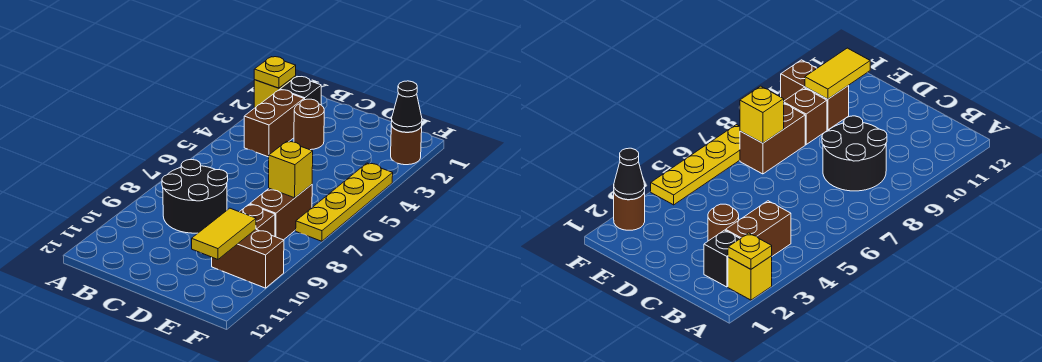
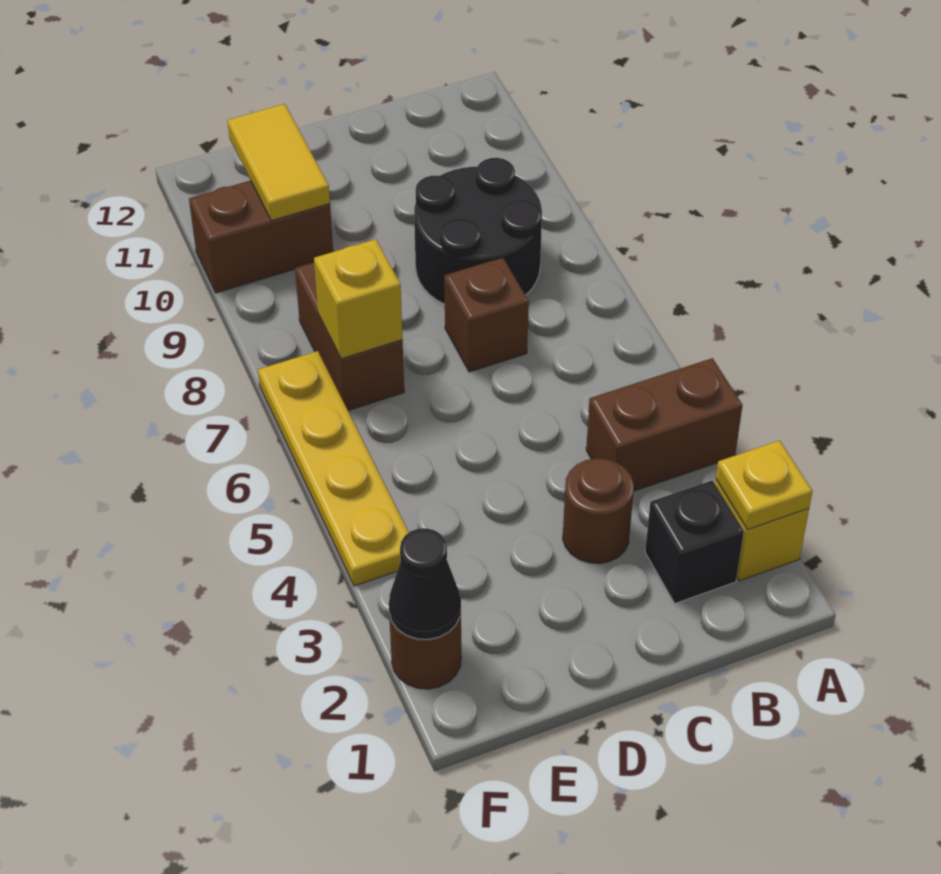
brown 1x2 brick [244,90,304,157] -> brown 1x2 brick turned to [586,358,743,491]
brown 1x1 brick [240,204,275,237] -> brown 1x1 brick moved to [444,258,529,372]

